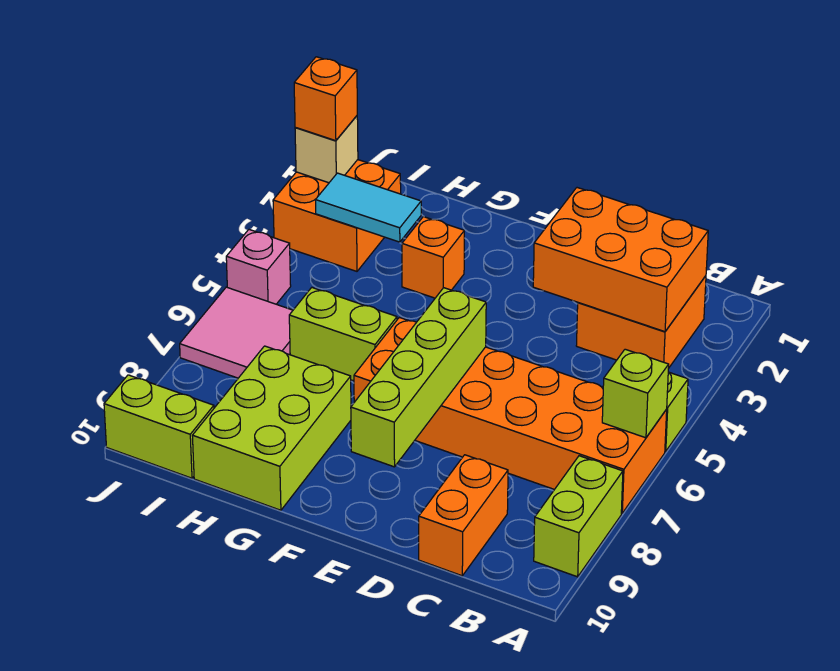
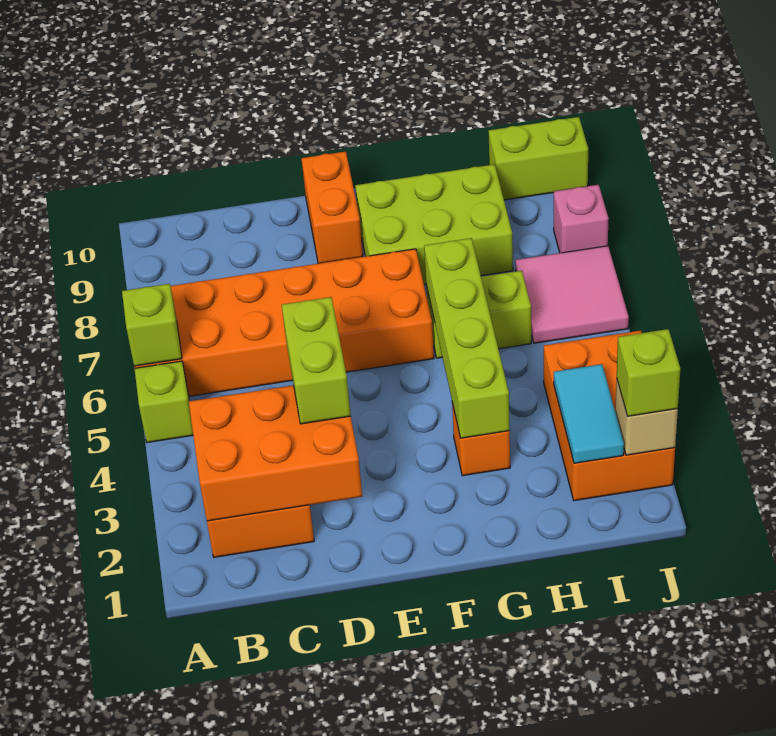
lime 1x2 brick [534,456,623,577] -> lime 1x2 brick moved to [282,297,351,424]
orange 1x2 brick [419,455,508,576] -> orange 1x2 brick moved to [301,152,363,264]
lime 1x4 brick [351,288,486,467] -> lime 1x4 brick moved to [424,238,510,438]
lime 2x3 brick [192,346,351,510] -> lime 2x3 brick turned to [355,164,513,284]
cyan 1x2 tile [316,173,421,242] -> cyan 1x2 tile turned to [554,364,624,463]
orange 2x2 brick [273,160,401,271] -> orange 2x3 brick [544,331,675,501]
orange 1x1 brick [294,57,357,141] -> lime 1x1 brick [617,329,680,416]
pink 1x1 brick [226,230,291,304] -> pink 1x1 brick moved to [554,185,609,253]

